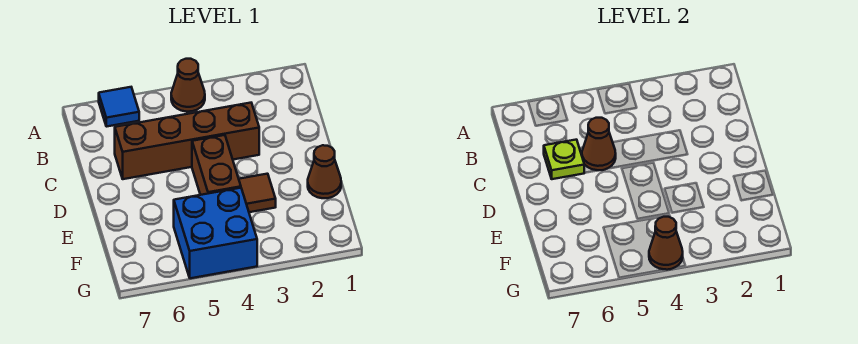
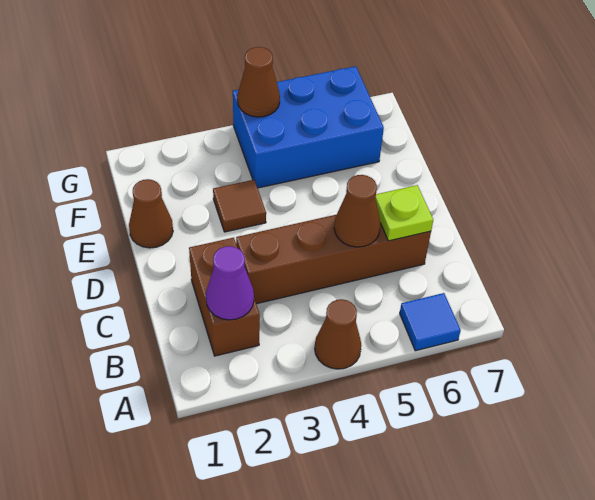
none -> purple 1x1 cone [206,246,254,320]
brown 1x2 brick [192,135,241,195] -> brown 1x2 brick moved to [189,238,260,356]
blue 2x2 brick [174,188,257,278] -> blue 2x3 brick [233,66,384,188]

